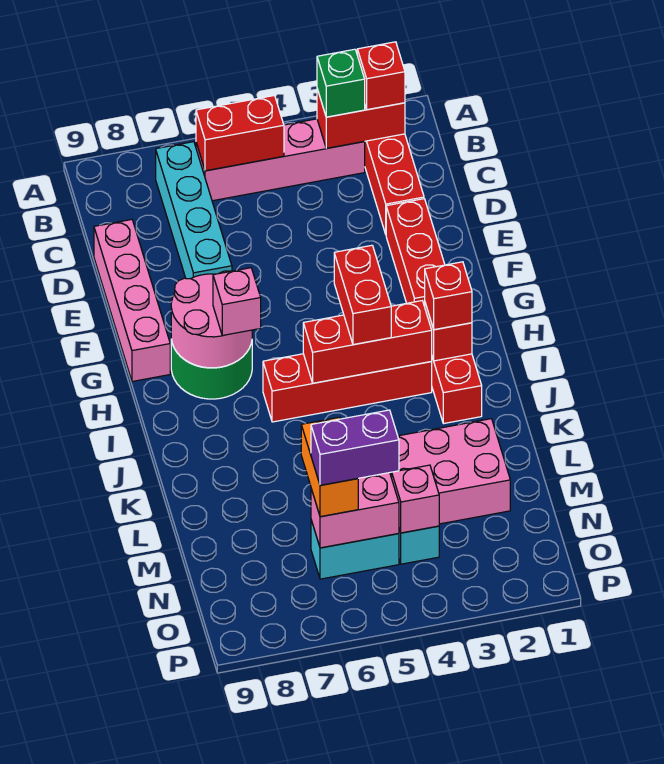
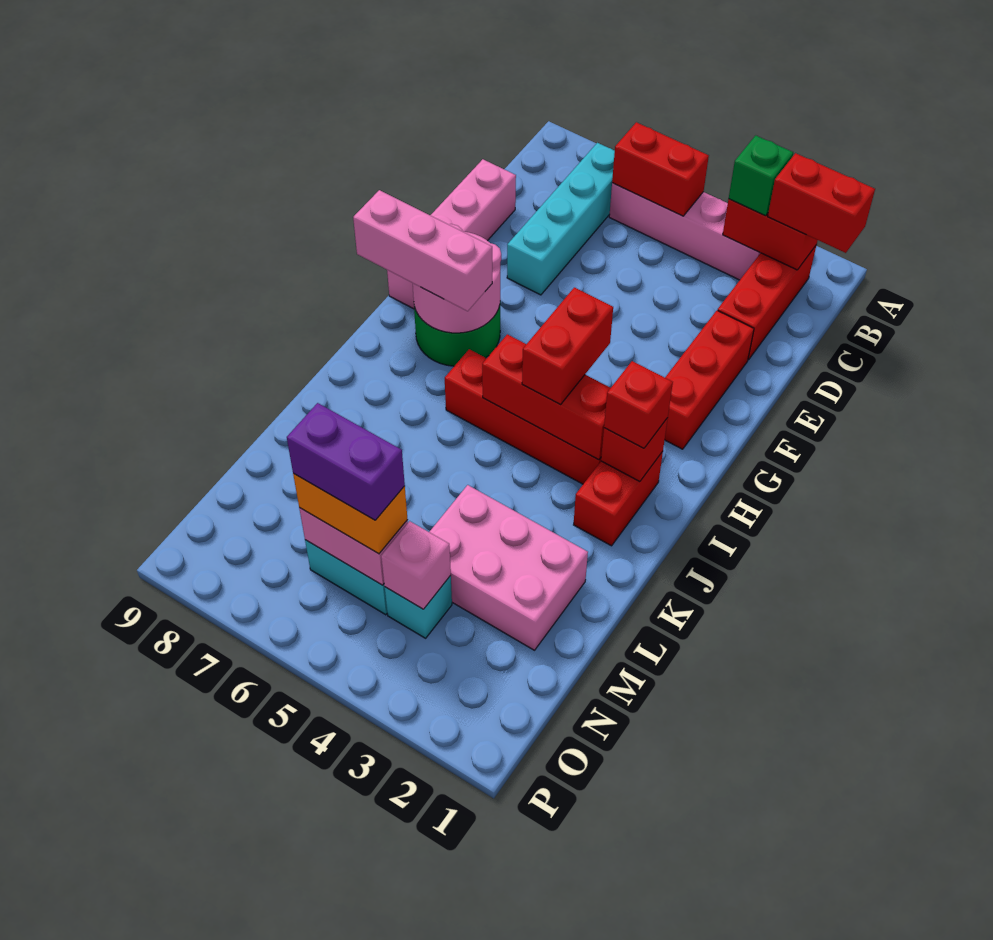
red 1x1 brick [357,42,405,110] -> red 1x2 brick [768,153,875,253]
pink 1x1 brick [213,268,261,336] -> pink 1x3 brick [353,190,492,311]
orange 1x2 brick [301,417,358,517] -> orange 1x2 brick turned to [293,473,408,554]

